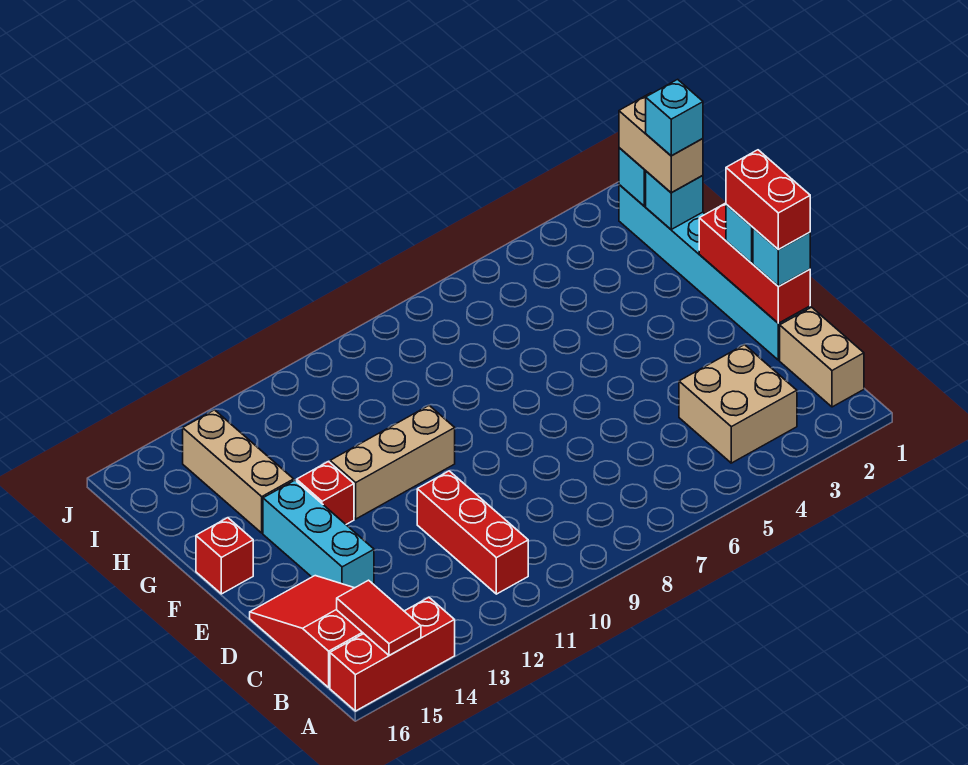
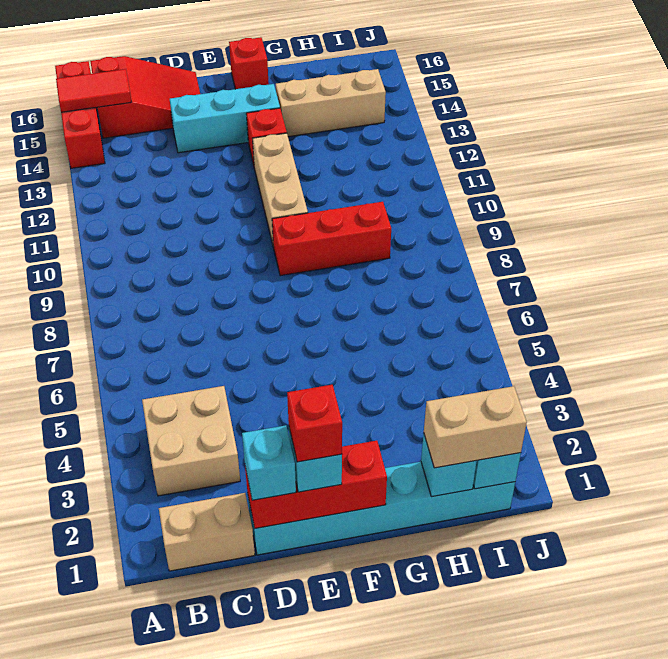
red 1x3 brick [417,471,528,594] -> red 1x3 brick moved to [272,202,391,276]
red 1x2 brick [726,150,810,250] -> red 1x1 brick [287,385,342,462]
cyan 1x1 brick [646,79,703,156] -> none

